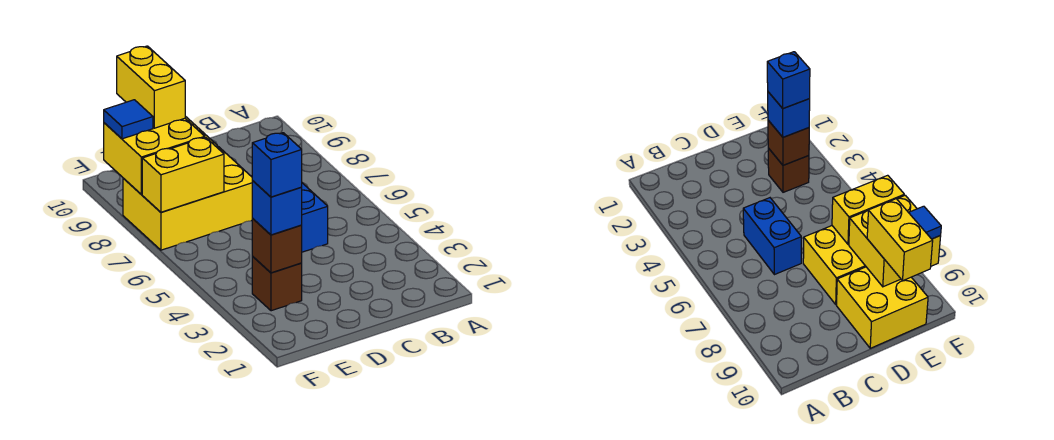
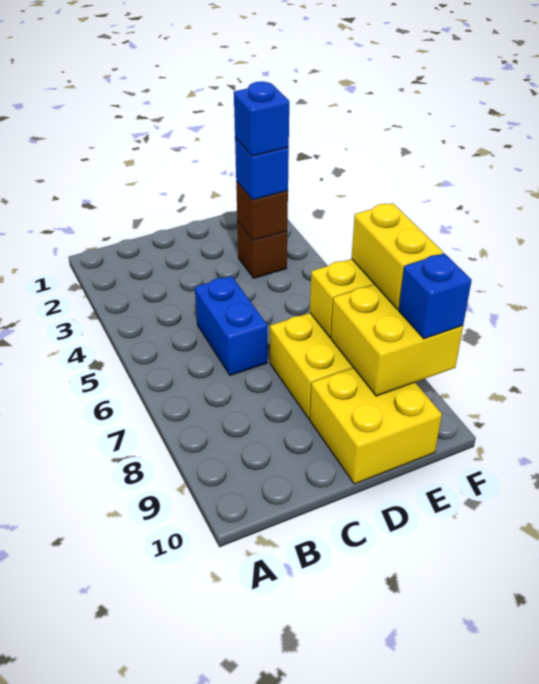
yellow 1x2 brick [117,46,185,128] -> yellow 1x2 brick moved to [351,203,443,310]
blue 1x1 tile [104,100,153,139] -> blue 1x1 brick [399,253,472,339]

